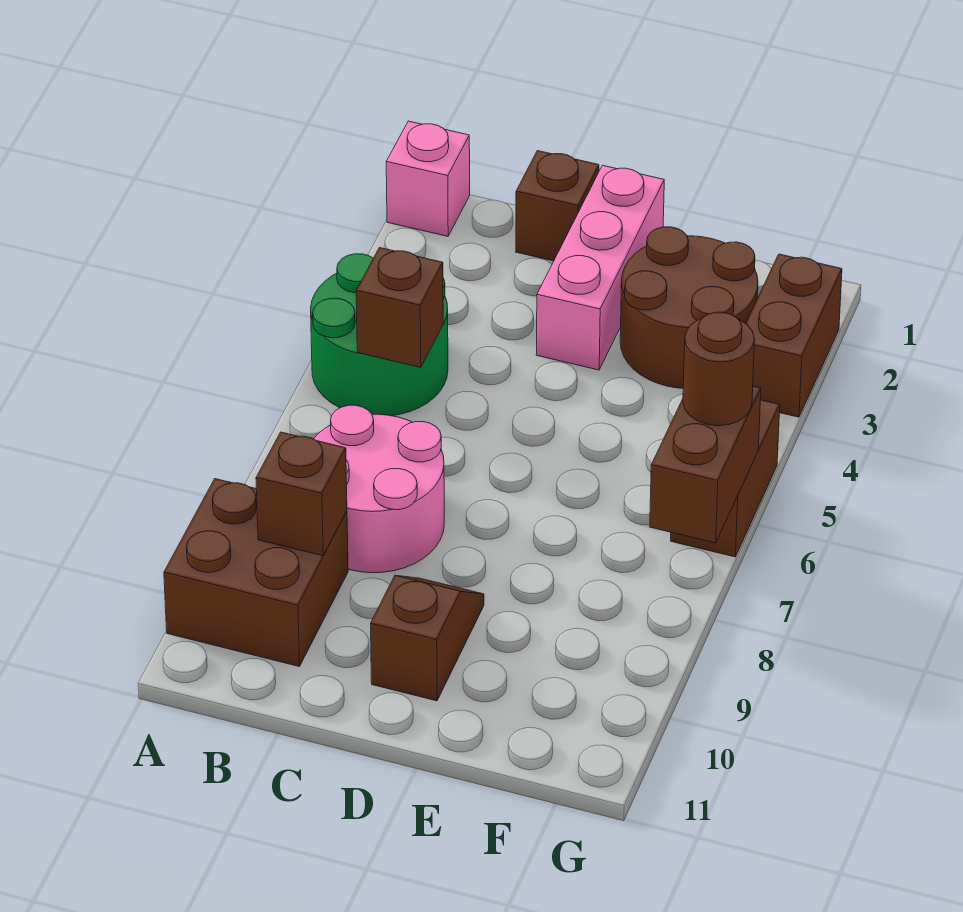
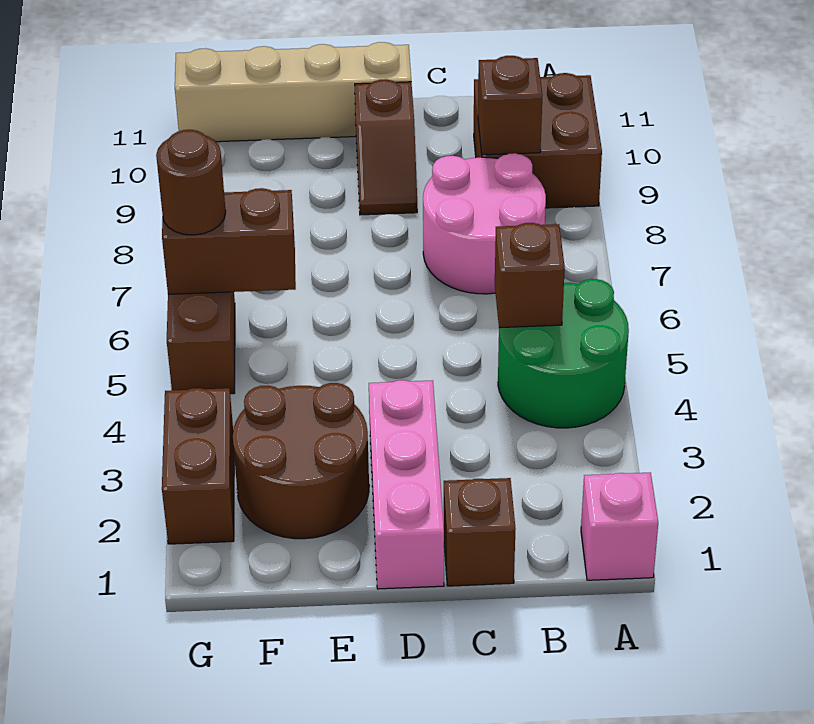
none -> tan 1x4 brick [175,42,411,142]
brown 1x2 brick [650,386,761,543] -> brown 1x2 brick turned to [162,188,296,294]

